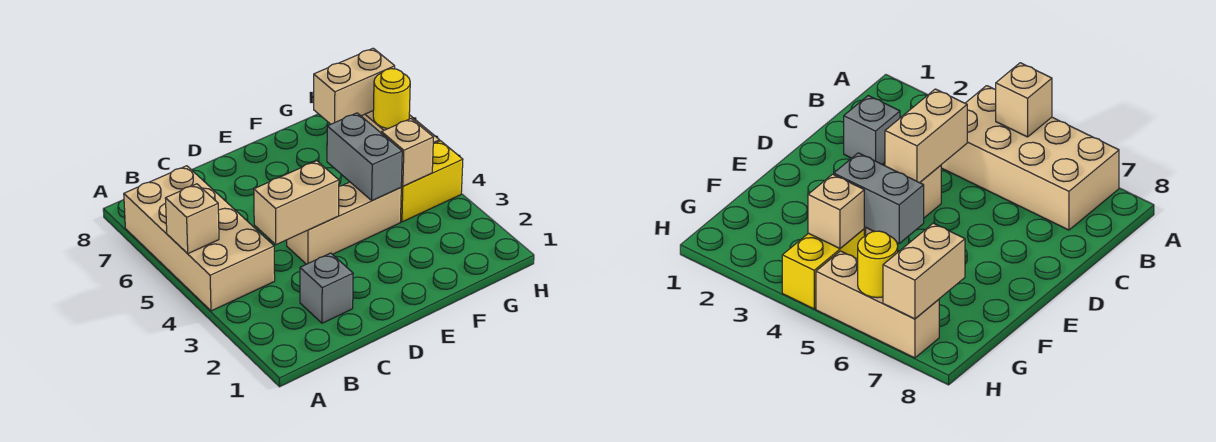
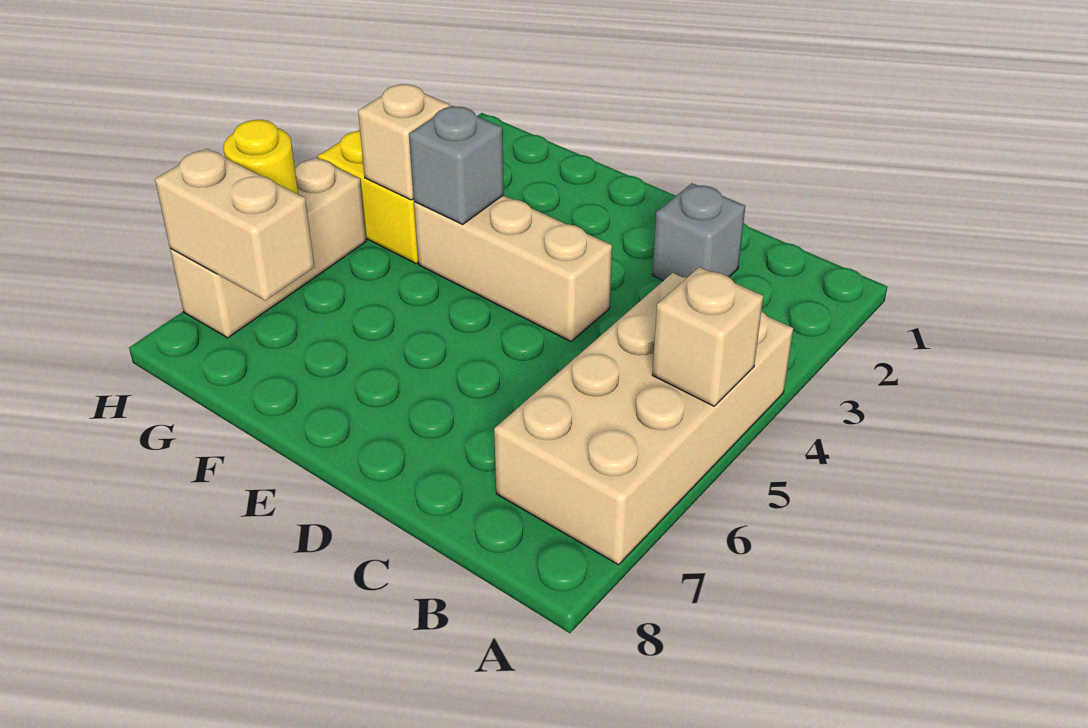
tan 1x2 brick [254,161,339,245] -> none
grey 1x2 brick [327,113,402,201] -> grey 1x1 brick [409,106,504,224]

